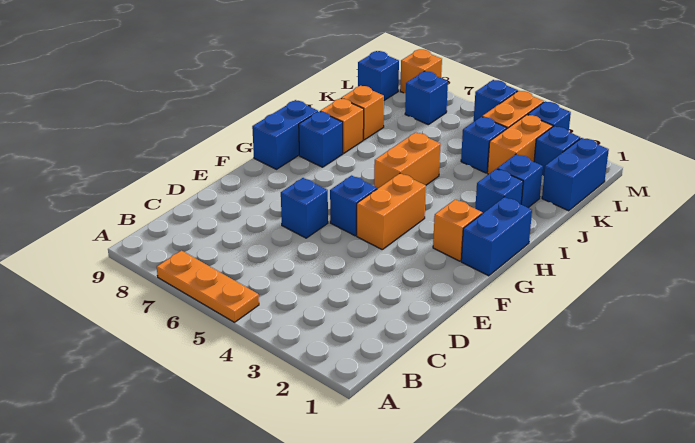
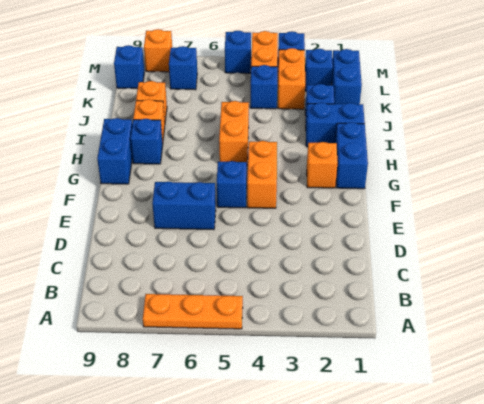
blue 1x1 brick [281,178,328,238] -> blue 1x2 brick [152,182,216,230]
blue 1x1 brick [475,169,523,214] -> blue 1x2 brick [306,102,365,147]

